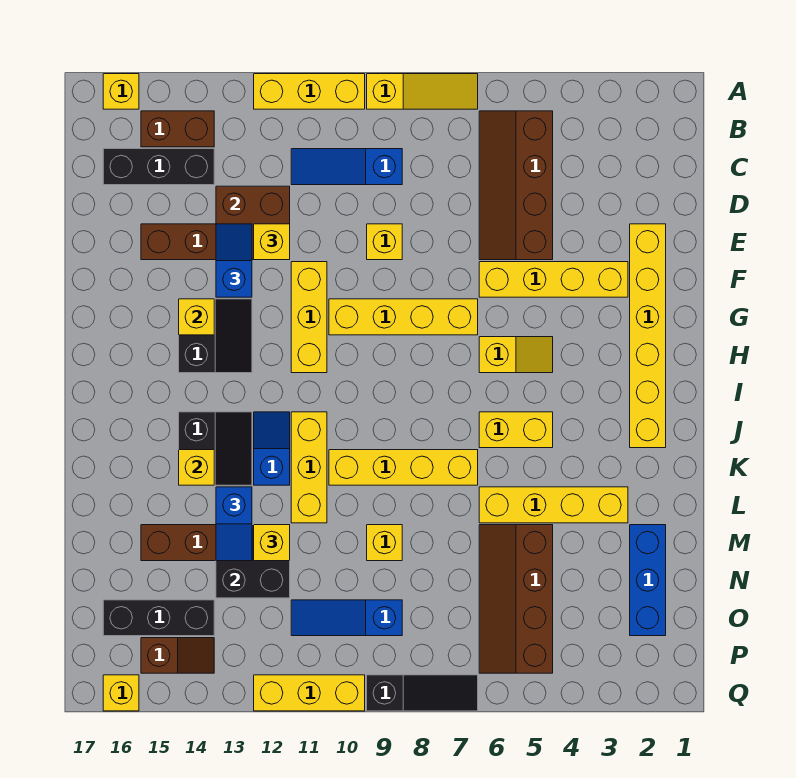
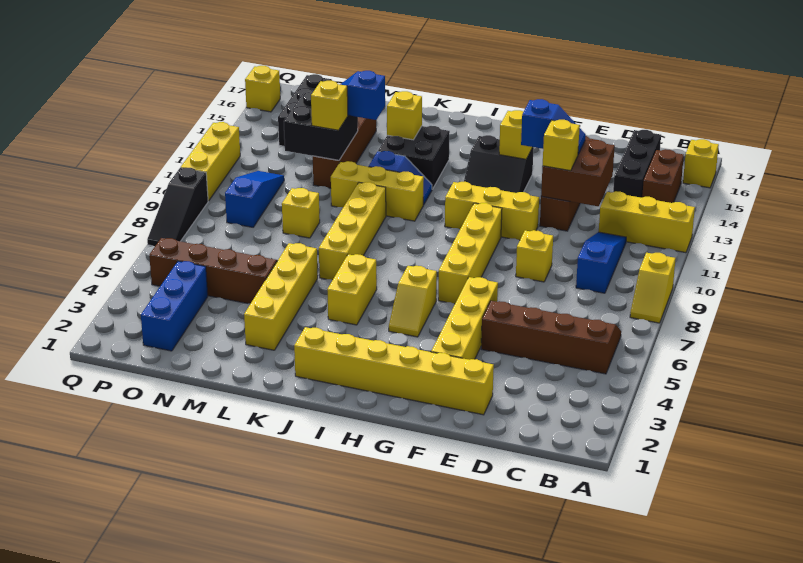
yellow 1x3 slope [367,74,478,109] -> yellow 1x2 slope [630,253,676,323]
yellow 1x3 brick [254,74,365,109] -> yellow 1x3 brick turned to [599,191,695,253]
black 2x2 slope [179,412,252,485] -> black 2x2 brick [378,126,450,189]
blue 1x3 brick [630,525,666,636] -> blue 1x3 brick turned to [141,261,208,351]
brown 1x2 slope [141,638,214,673] -> none

